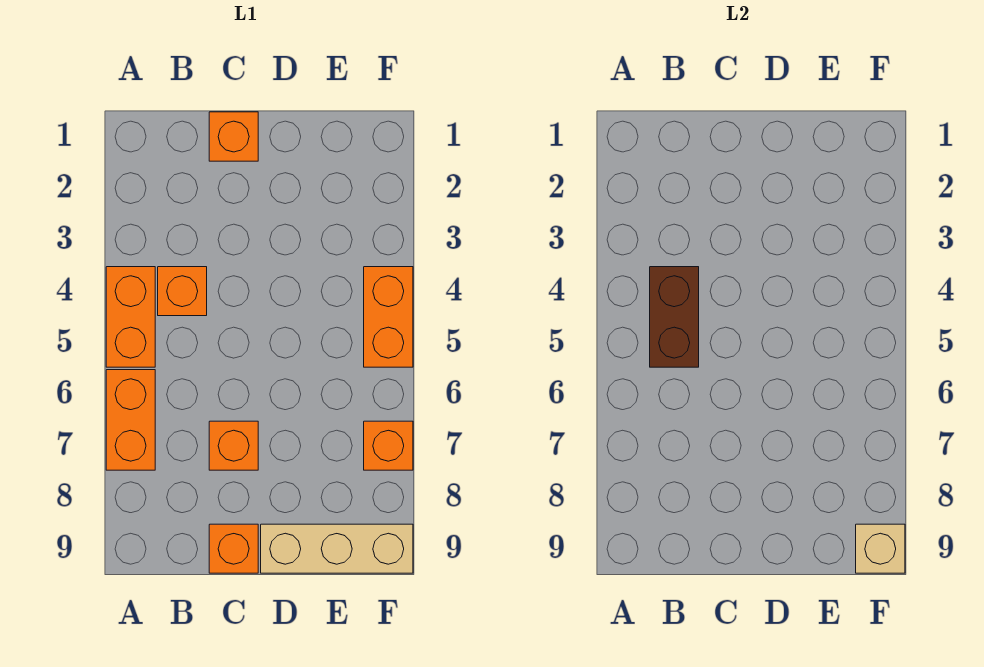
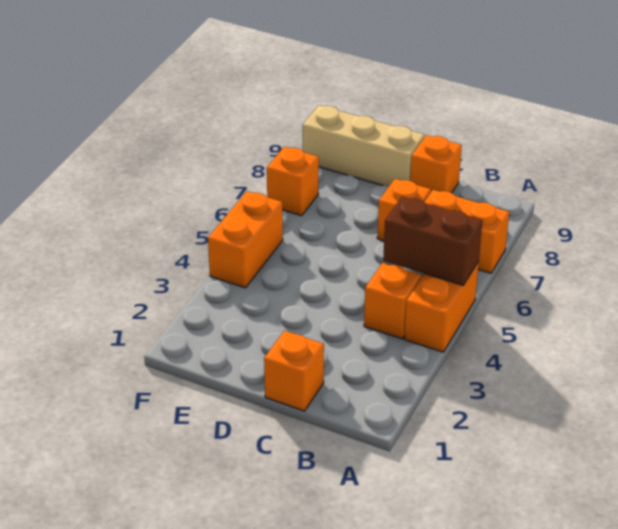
orange 1x2 brick [106,370,155,470] -> orange 1x2 brick turned to [425,190,509,273]
brown 1x2 brick [650,267,699,367] -> brown 1x2 brick turned to [383,197,483,285]
tan 1x1 brick [856,524,905,573] -> none

